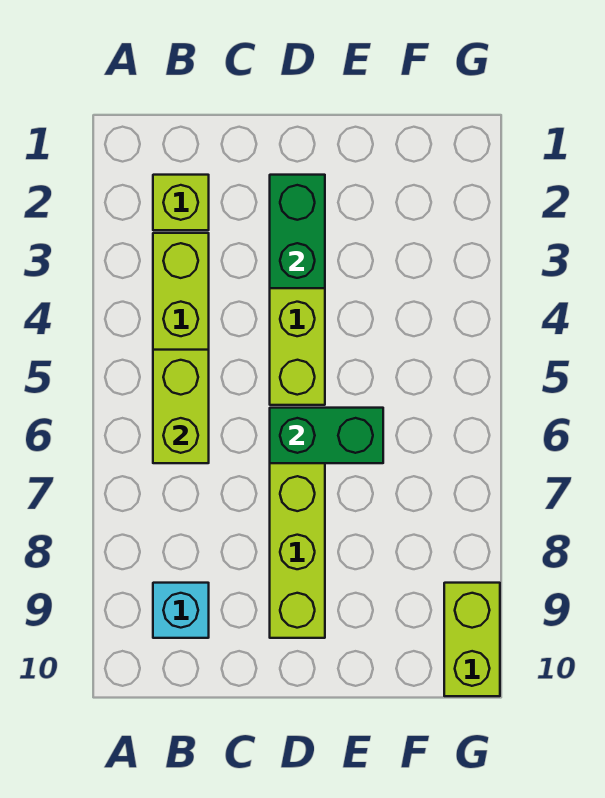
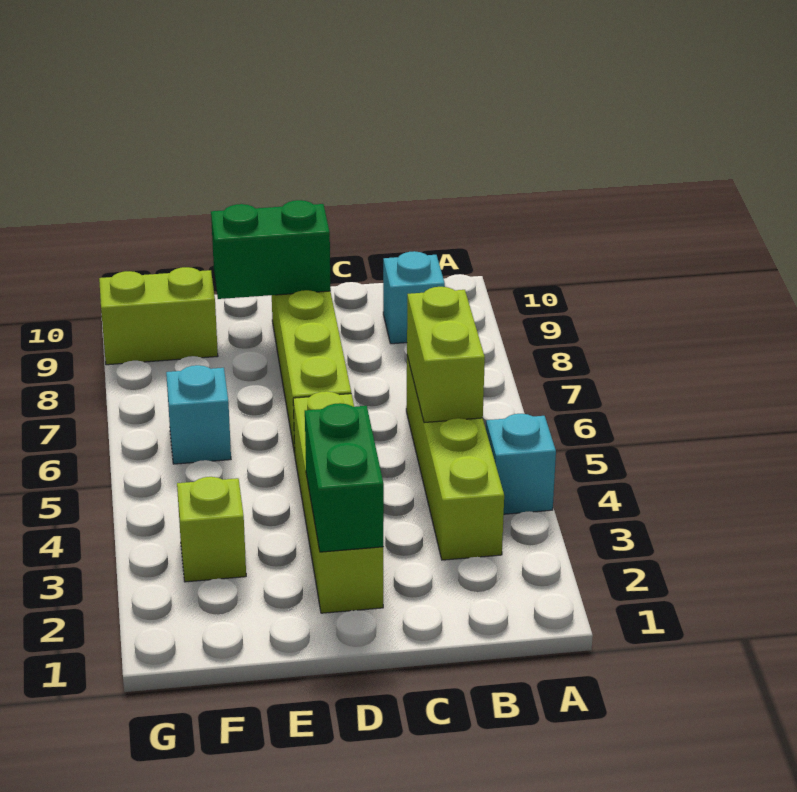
none -> cyan 1x1 brick [486,414,556,514]
lime 1x1 brick [153,175,209,230] -> lime 1x1 brick moved to [177,477,246,582]
green 1x2 brick [270,408,383,463] -> green 1x2 brick moved to [211,200,331,299]
none -> cyan 1x1 brick [166,365,231,464]
lime 1x2 brick [444,583,500,696] -> lime 1x2 brick turned to [99,267,218,365]

